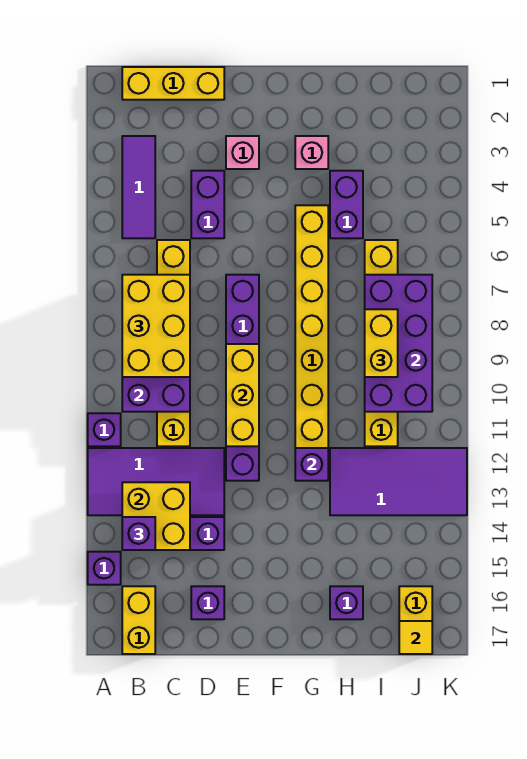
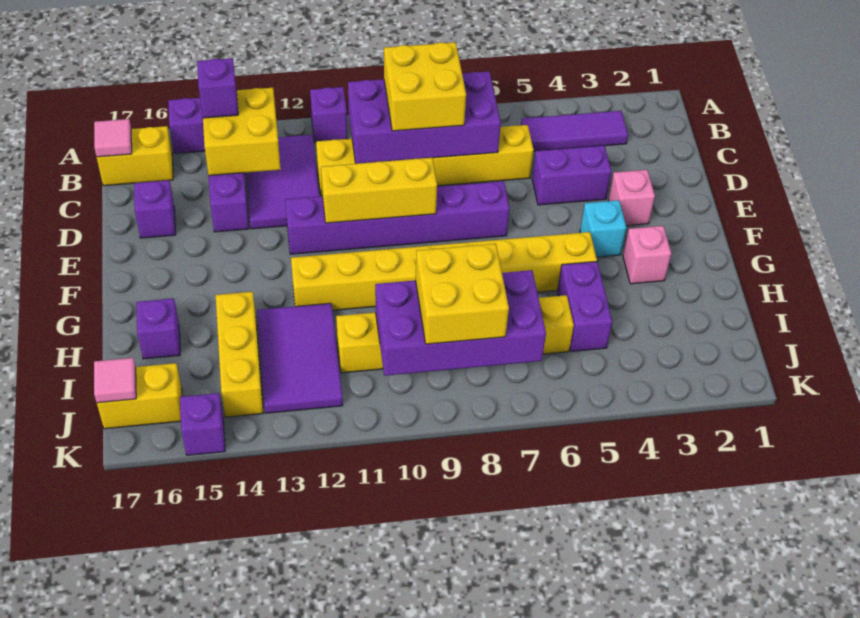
purple 2x4 tile [88,448,224,515] -> purple 2x3 tile [246,135,319,229]
yellow 1x3 brick [122,67,224,100] -> yellow 1x3 brick moved to [216,292,263,417]
yellow 2x3 brick [122,275,190,377] -> yellow 2x2 brick [384,42,466,131]
none -> pink 1x1 tile [94,119,132,157]
none -> cyan 1x1 brick [580,200,626,257]
purple 1x1 brick [295,448,328,481] -> purple 1x1 brick moved to [180,393,225,455]
purple 1x2 brick [330,171,363,238] -> purple 1x2 brick turned to [557,262,612,351]
purple 2x4 tile [330,448,467,515] -> purple 2x3 tile [257,303,343,413]
yellow 1x2 brick [365,309,398,377] -> yellow 2x2 brick [416,244,509,344]
yellow 1x1 tile [399,621,432,654] -> pink 1x1 tile [94,358,136,403]

